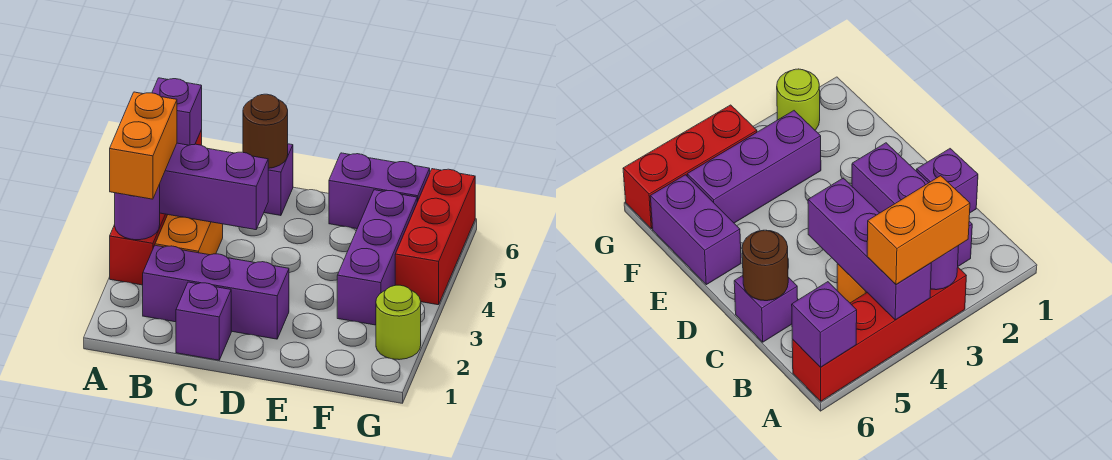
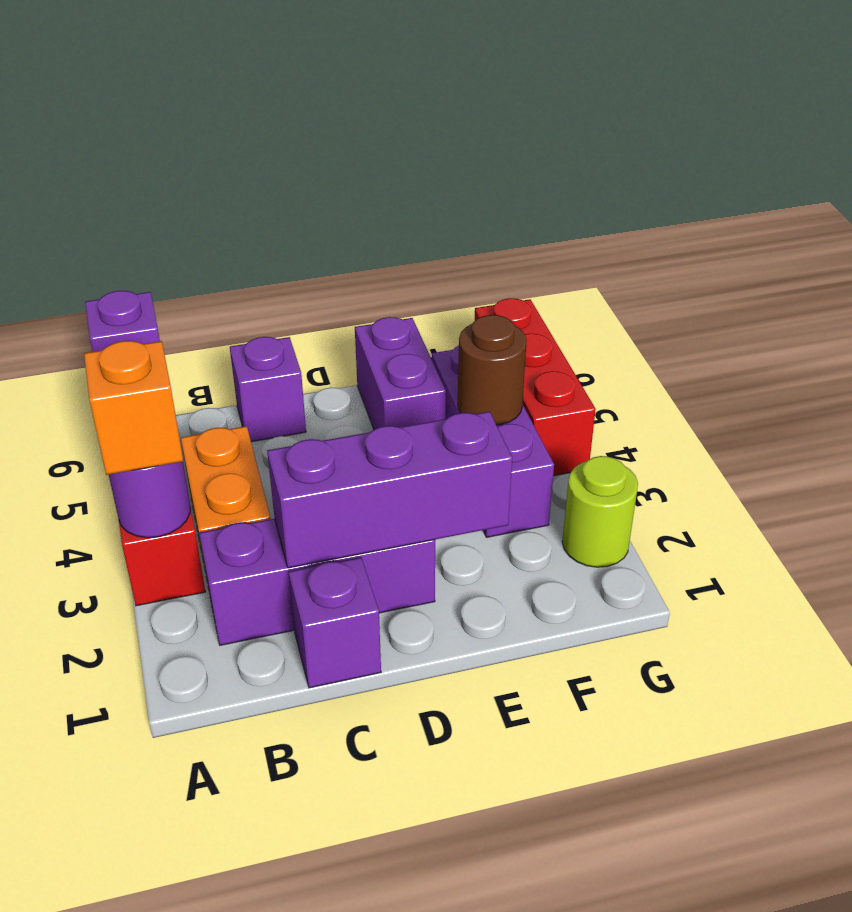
orange 1x2 brick [110,92,177,199] -> orange 1x1 brick [84,341,183,475]
purple 1x3 brick [160,143,268,230] -> purple 1x3 brick moved to [267,412,512,568]
brown 1x1 round brick [243,94,288,168] -> brown 1x1 round brick moved to [458,315,527,425]
purple 1x2 brick [329,153,430,229] -> purple 1x2 brick turned to [355,317,446,429]

